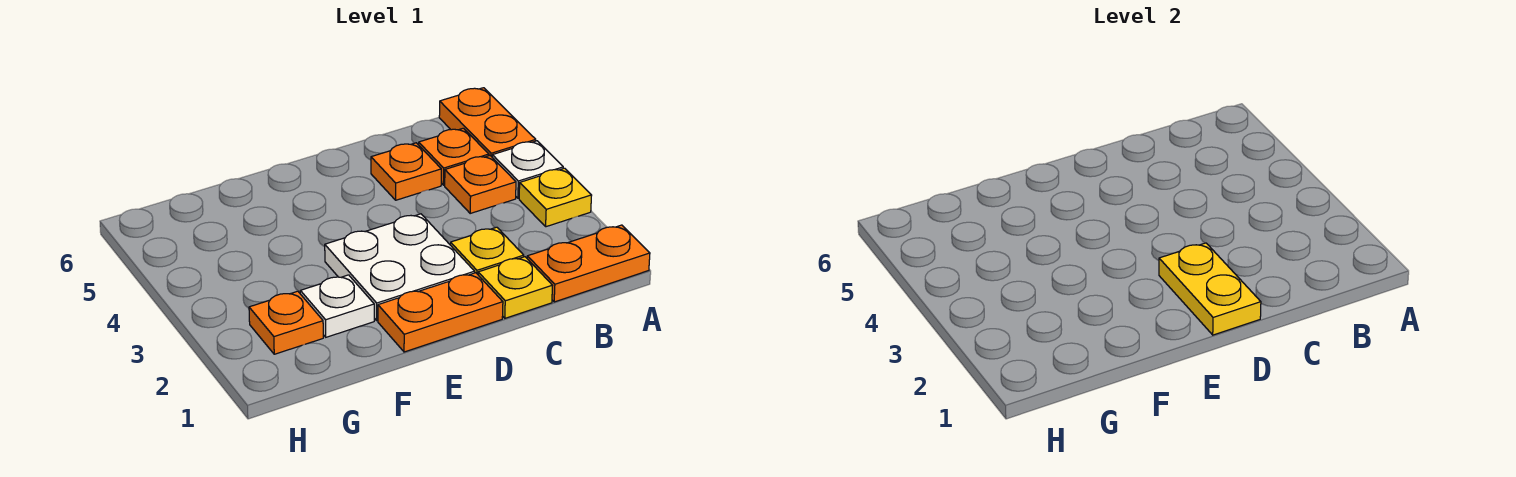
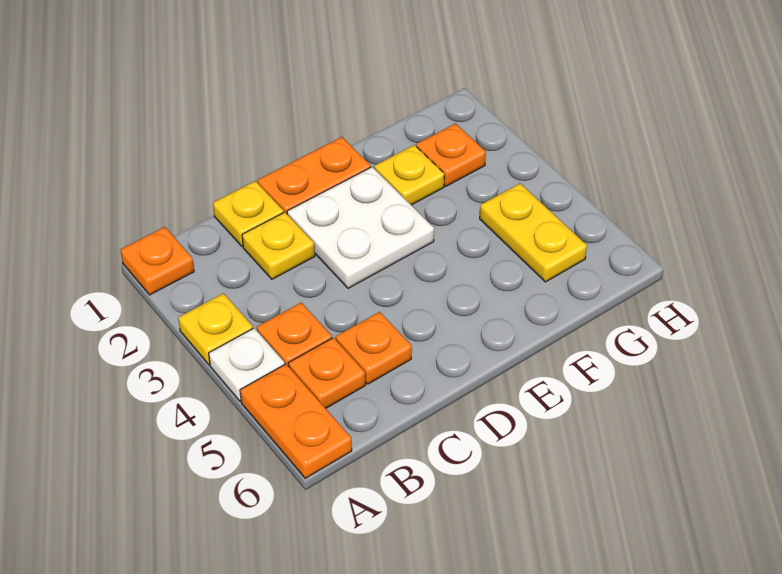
orange 1x2 plate [527,225,650,302] -> orange 1x1 plate [120,227,194,295]
yellow 1x2 plate [1159,243,1261,335] -> yellow 1x2 plate moved to [480,183,587,282]
white 1x1 plate [300,275,374,337] -> yellow 1x1 plate [374,145,444,205]

